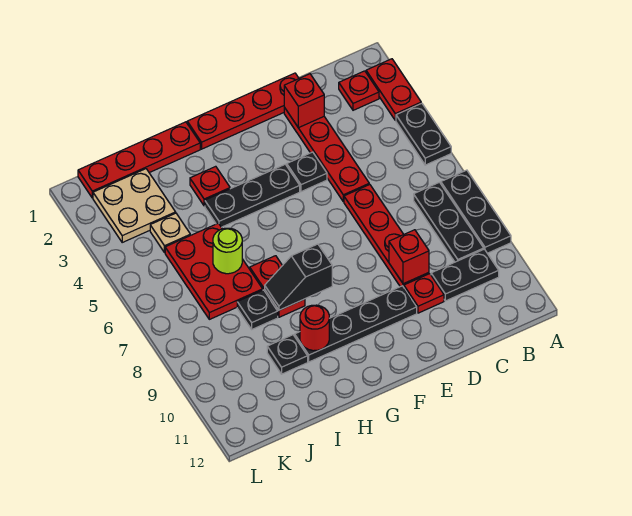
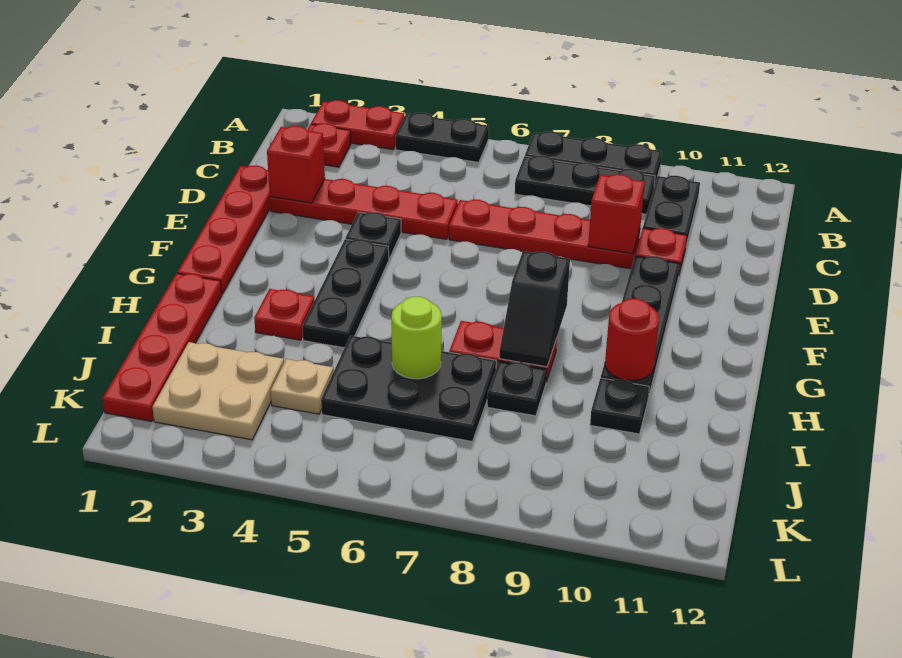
red 2x3 plate [165,223,263,319] -> black 2x3 plate [321,336,496,441]

